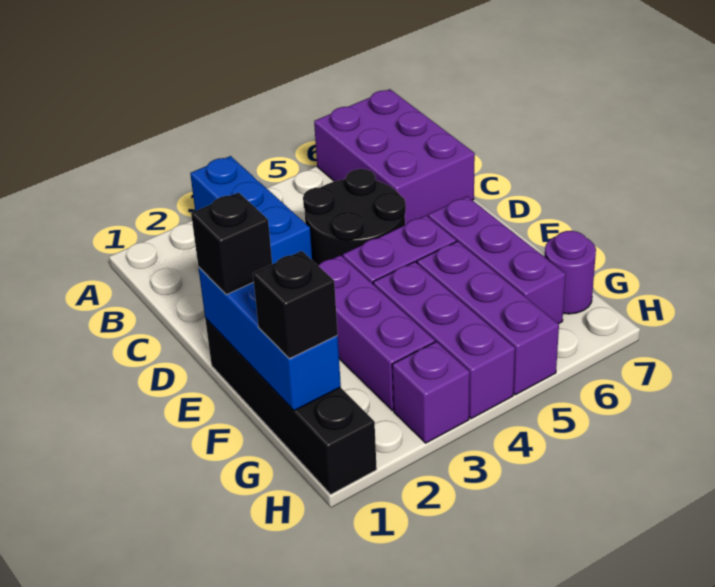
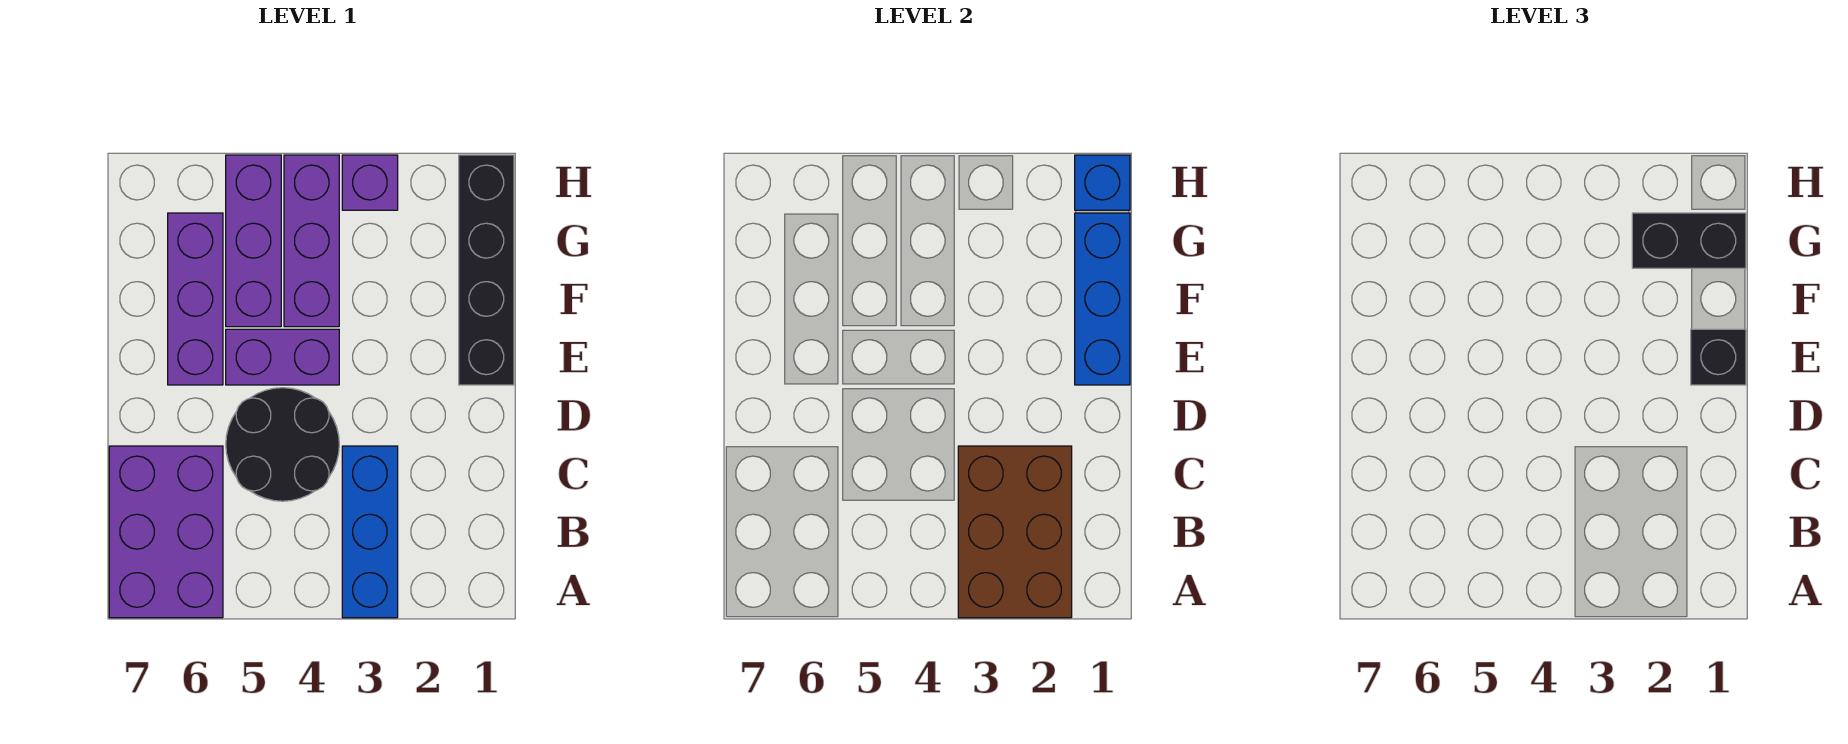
none -> brown 2x3 brick [958,446,1072,618]
purple 1x3 brick [318,255,435,410] -> none
black 1x1 brick [253,251,338,359] -> black 1x2 brick [1632,213,1746,268]
purple 1x1 round brick [545,231,596,314] -> none
none -> blue 1x1 brick [1075,155,1130,210]

